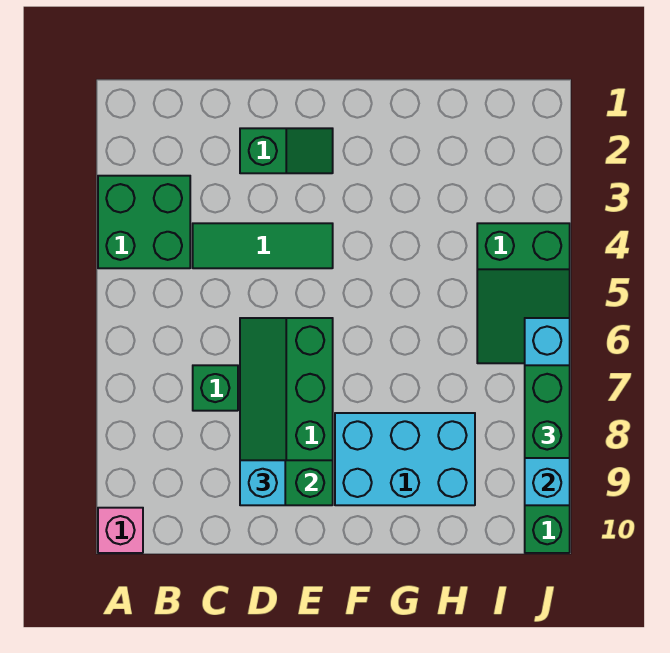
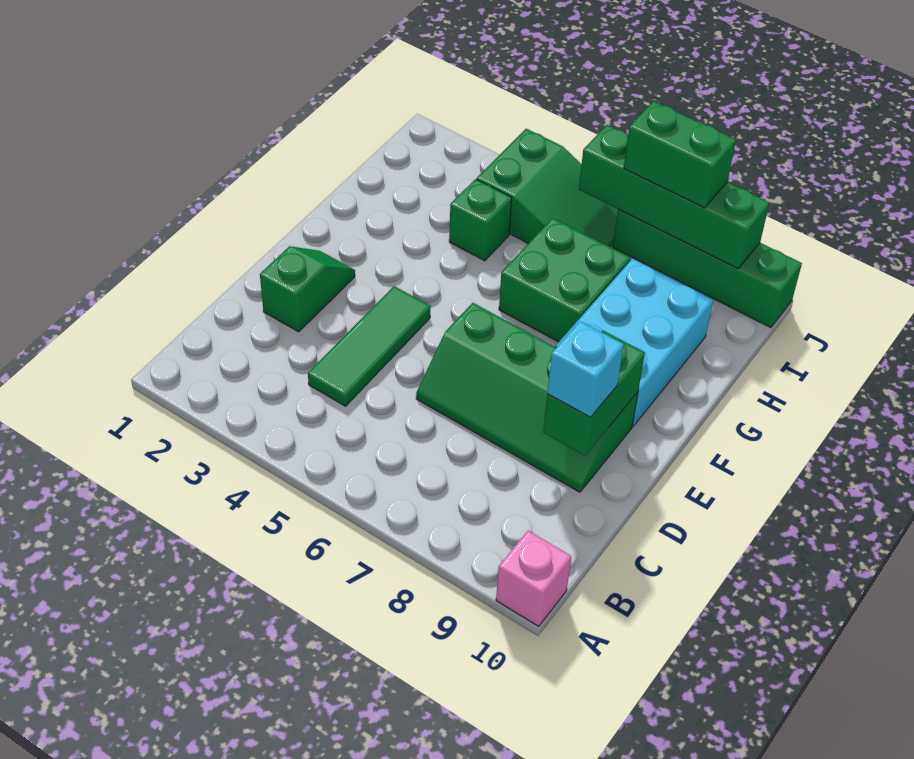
green 2x2 brick [98,176,190,268] -> green 2x2 brick moved to [499,218,630,342]
green 1x1 brick [193,365,238,411] -> green 1x1 brick moved to [449,179,512,261]
cyan 1x4 brick [525,318,570,505] -> green 1x4 brick [579,125,770,268]

